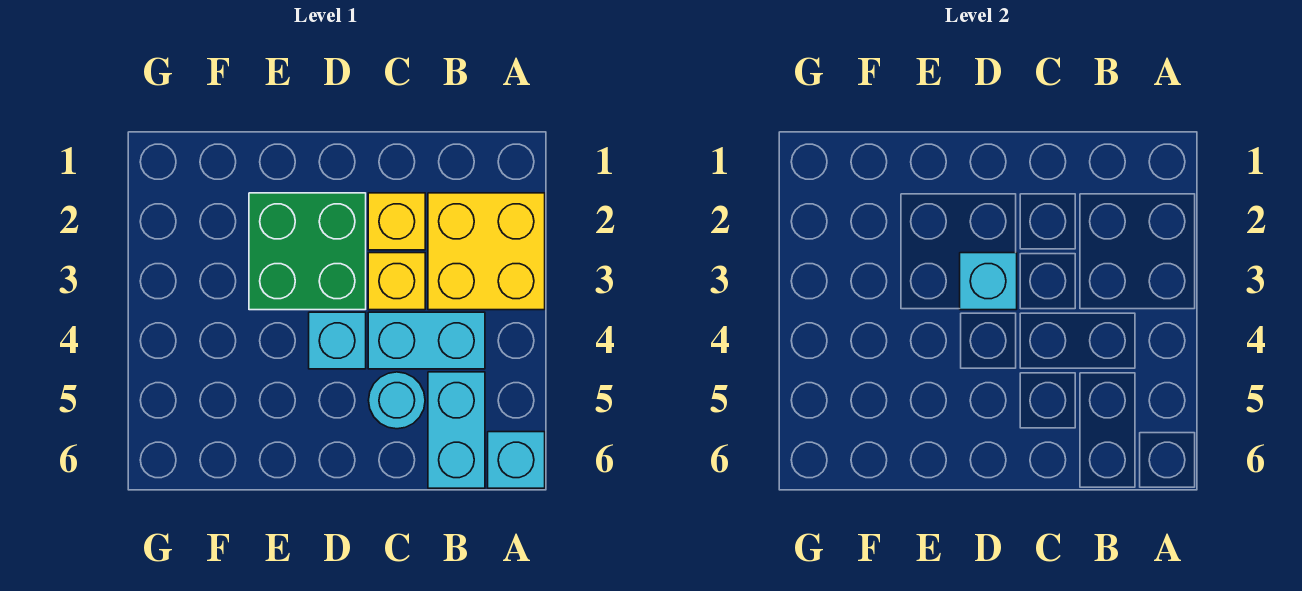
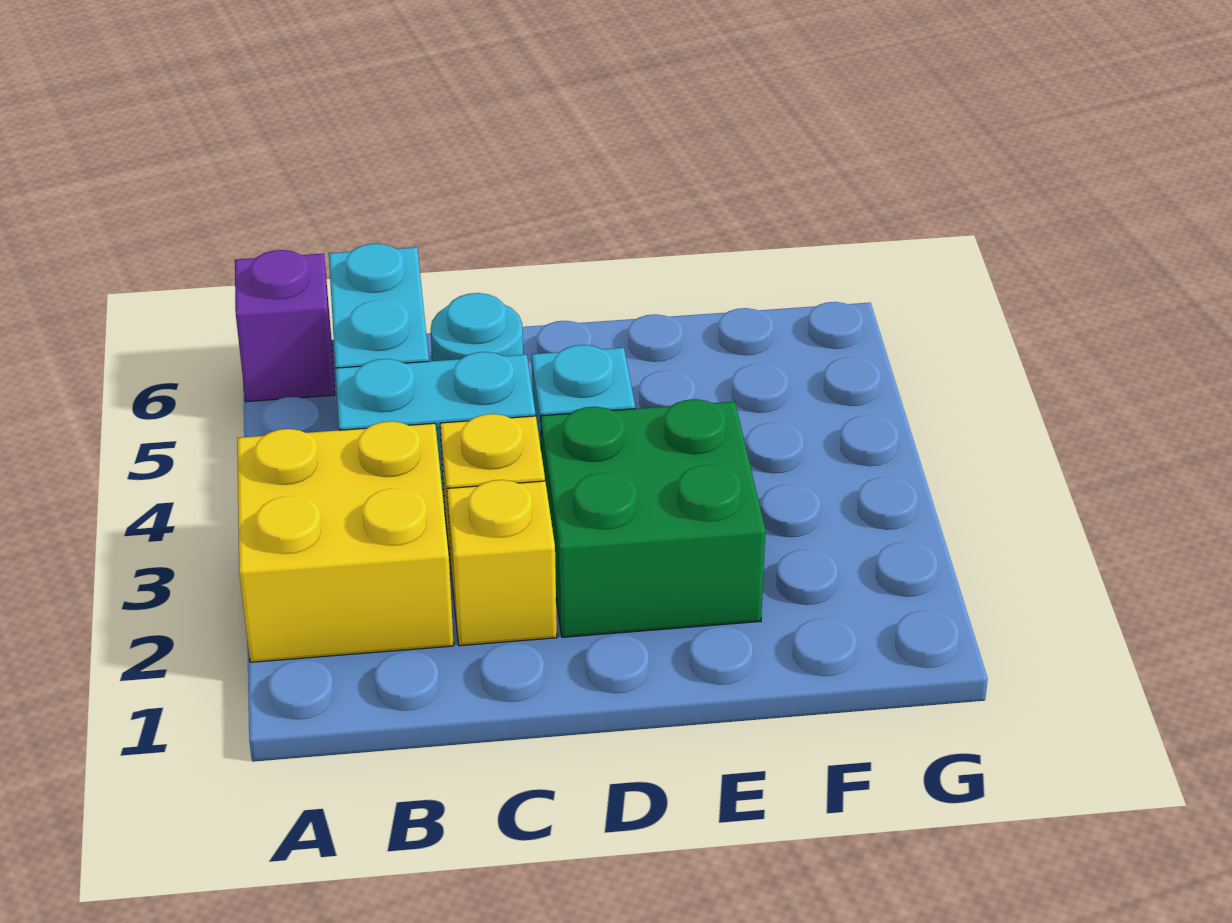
cyan 1x1 brick [488,432,545,488] -> purple 1x1 brick [235,250,335,402]
cyan 1x1 brick [960,253,1017,310] -> none

